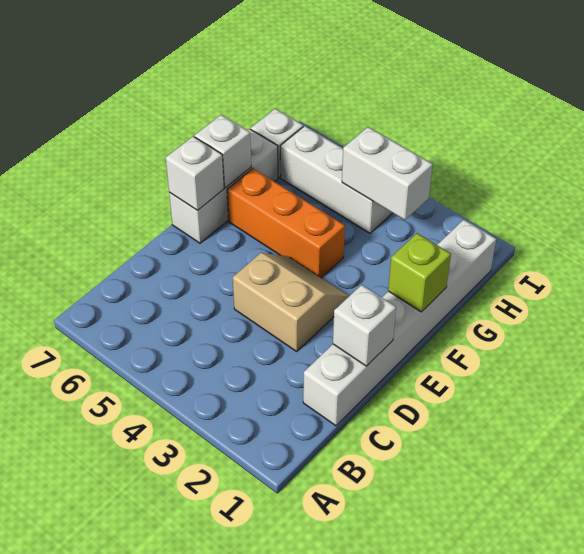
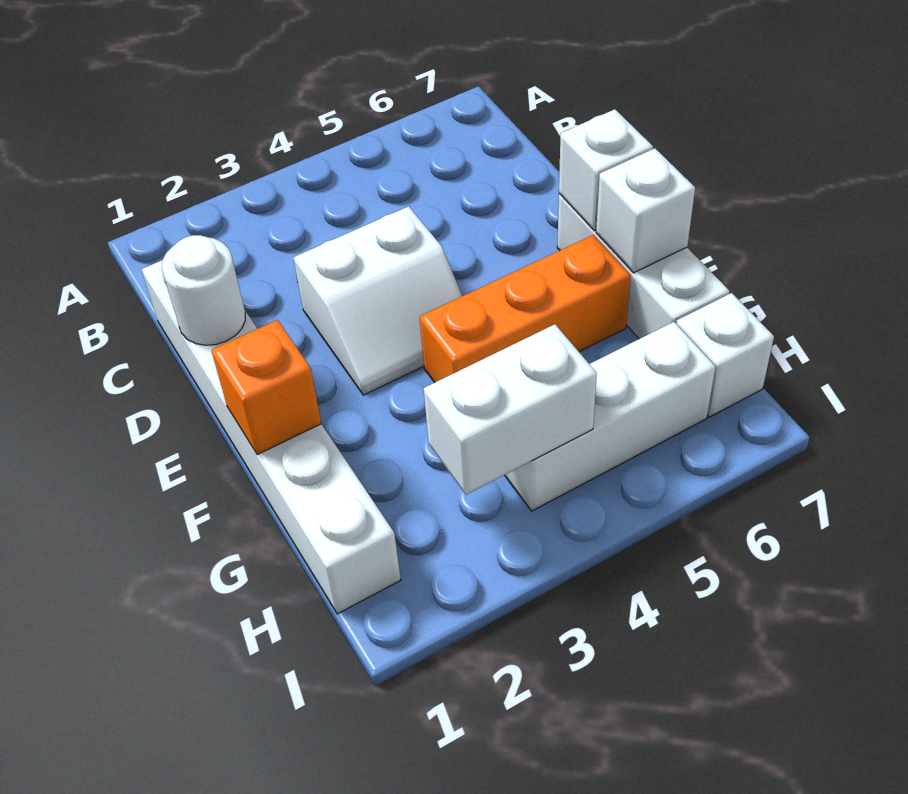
white 1x1 brick [333,285,396,366] -> white 1x1 round brick [162,235,245,345]
tan 2x2 slope [233,253,349,352] -> white 2x2 slope [293,206,462,395]
lime 1x1 brick [388,233,451,312] -> orange 1x1 brick [211,320,321,455]

